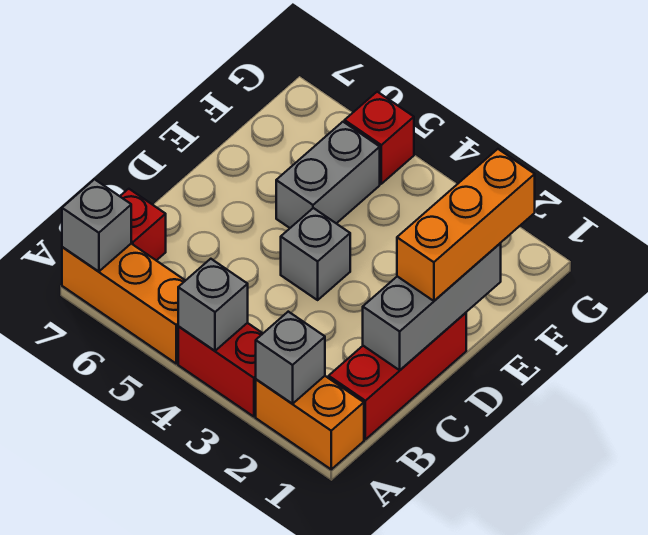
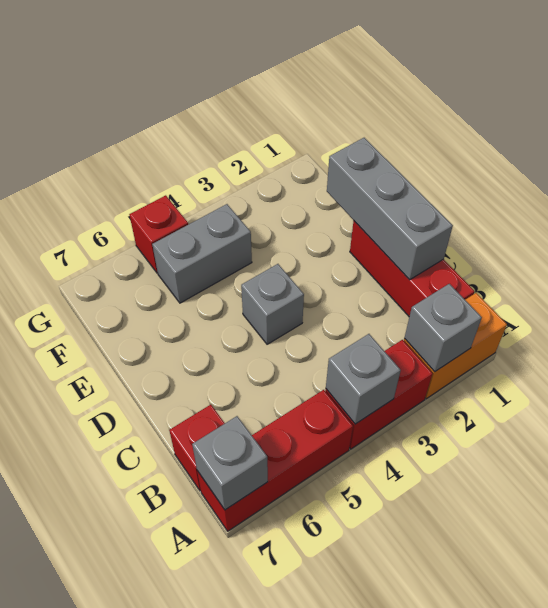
orange 1x3 brick [62,244,185,364] -> red 1x3 brick [197,390,353,531]
orange 1x3 brick [397,149,535,301] -> none
grey 1x2 brick [276,122,380,228] -> grey 1x2 brick turned to [152,204,252,303]

